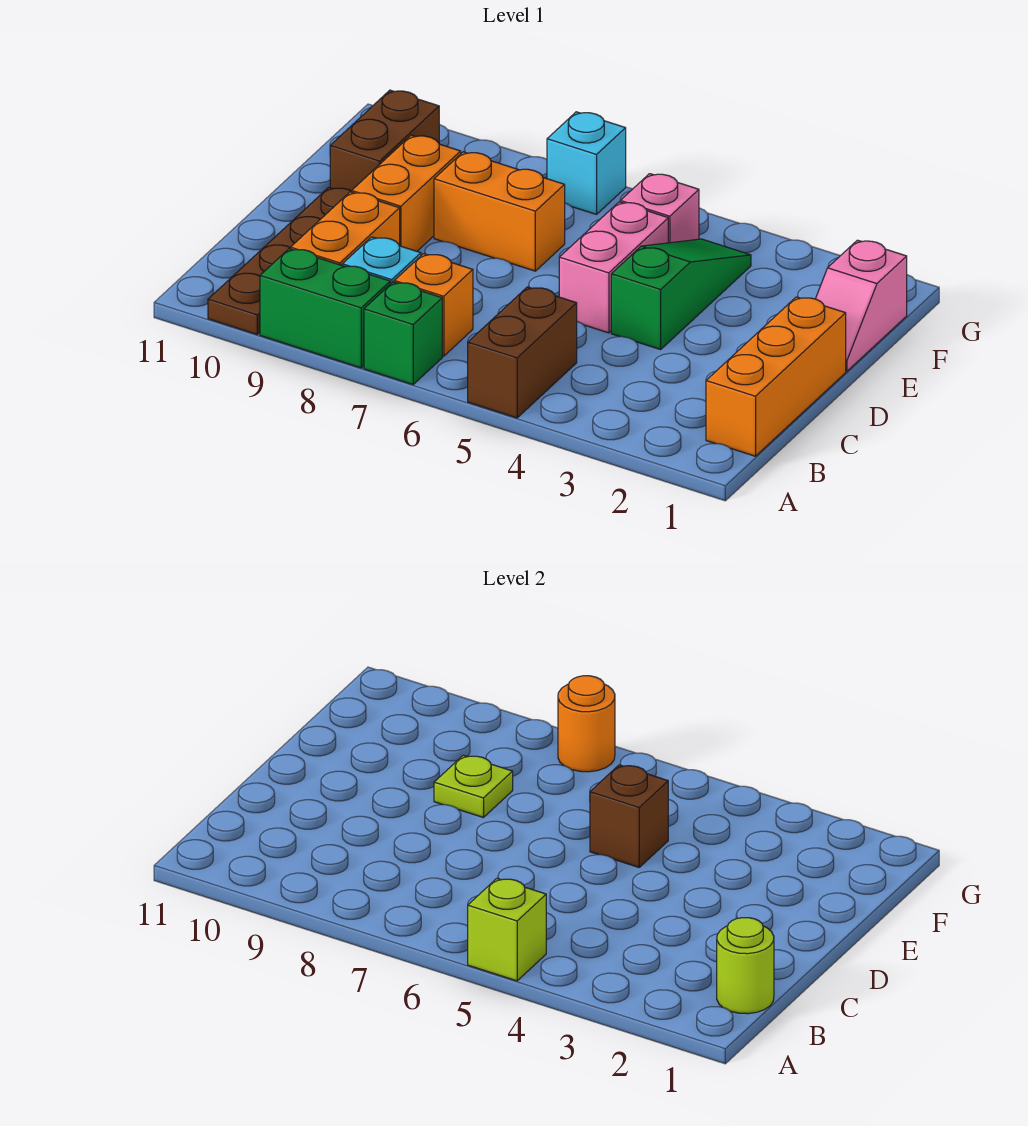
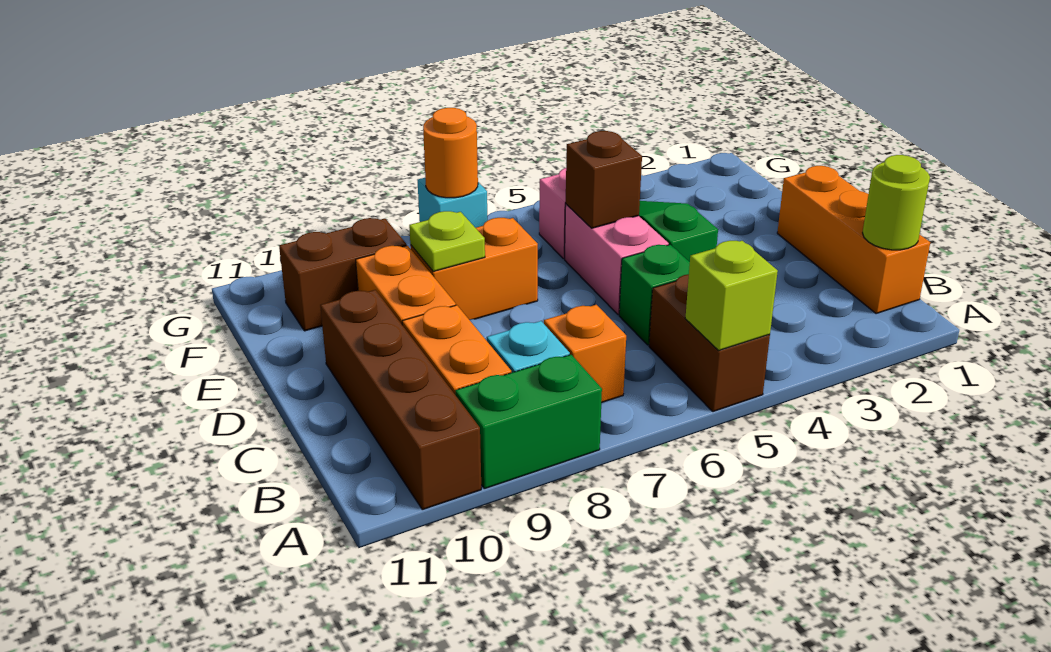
green 1x1 brick [364,282,442,384] -> green 1x1 brick moved to [619,245,690,345]
brown 1x4 plate [208,187,352,334] -> brown 1x4 brick [320,290,481,510]
pink 1x2 slope [816,240,907,371] -> none
brown 1x2 brick [330,90,439,191] -> brown 1x2 brick turned to [279,218,407,331]

